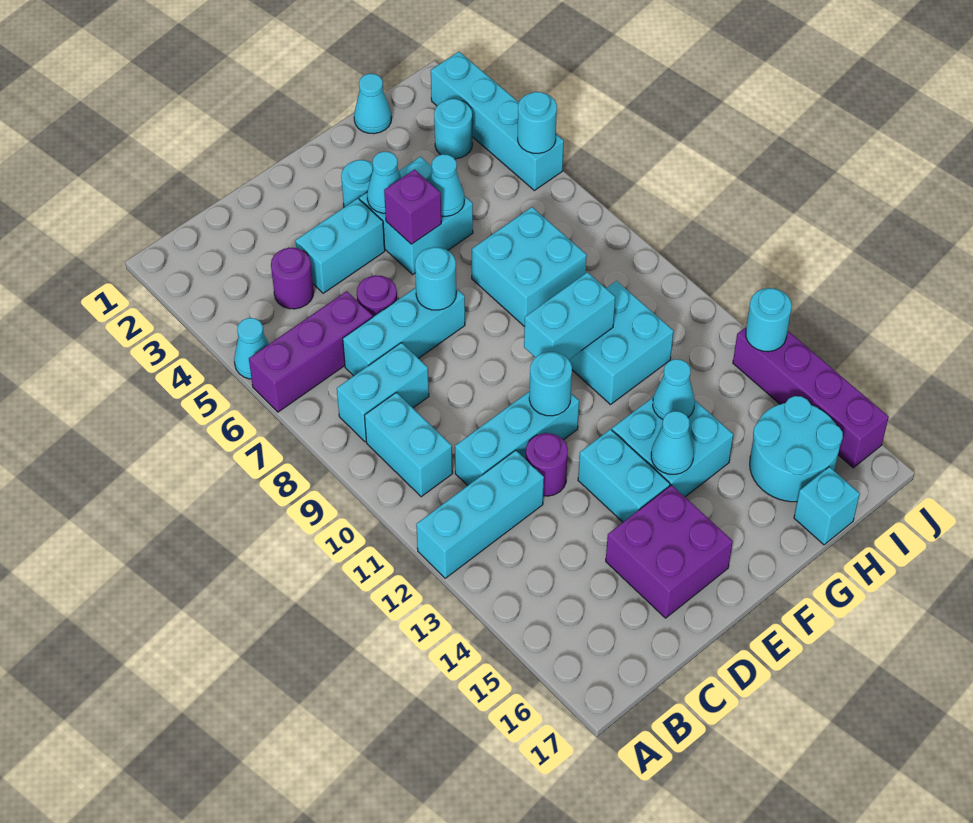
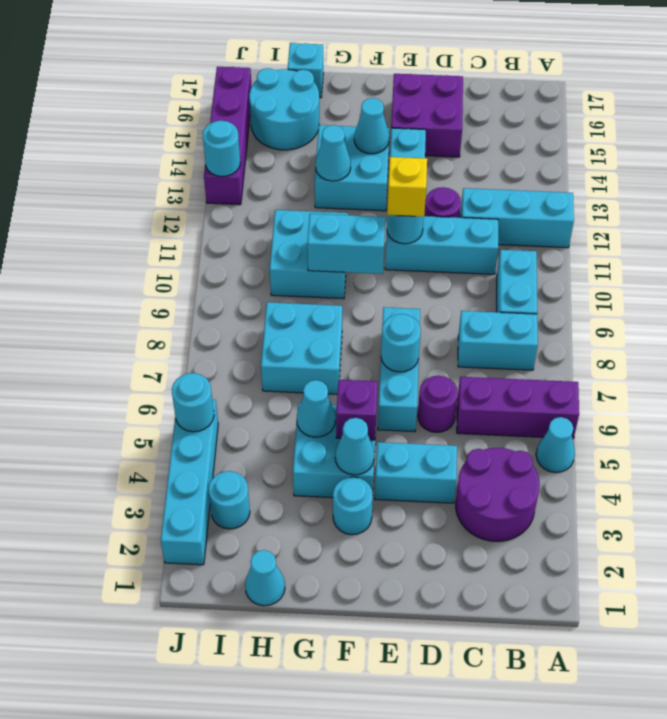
purple 1x1 round brick [271,248,314,309] -> purple 2x2 round brick [456,448,540,541]
cyan 1x3 brick [343,288,465,376] -> cyan 1x3 brick turned to [378,307,420,432]
none -> yellow 1x1 brick [387,157,427,217]

